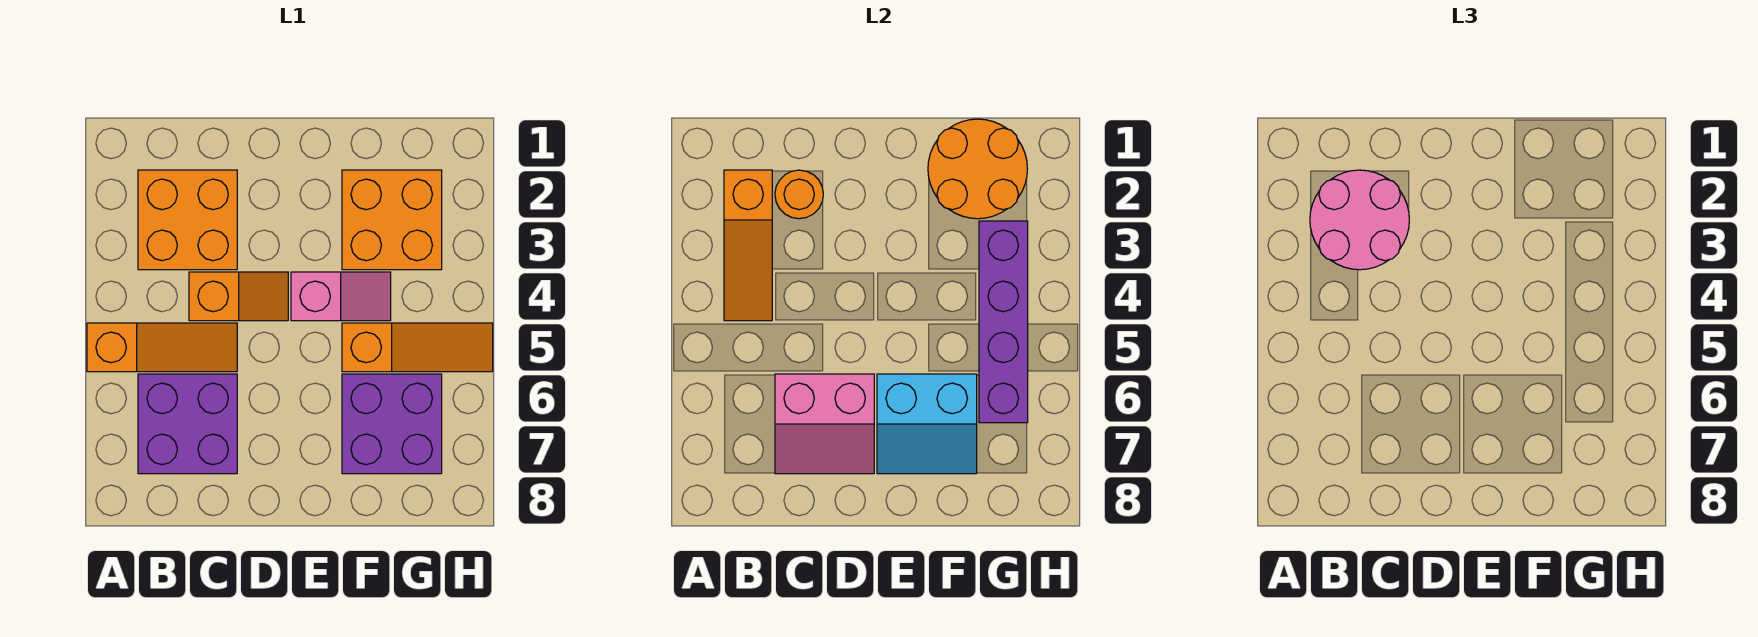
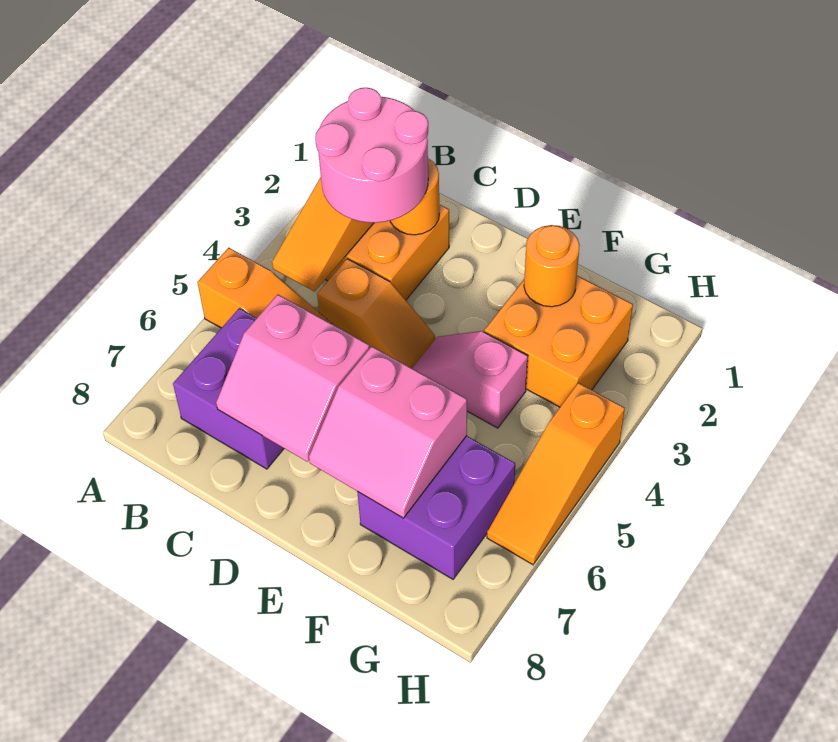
pink 1x2 slope [291,272,391,321] -> pink 1x2 slope turned to [412,331,528,428]
cyan 2x2 slope [877,374,977,474] -> pink 2x2 slope [309,346,467,518]
orange 2x2 round brick [928,119,1027,219] -> orange 1x1 round brick [524,225,580,307]
orange 1x3 slope [342,323,493,372] -> orange 1x3 slope turned to [487,383,625,565]
purple 1x4 brick [979,221,1028,423] -> none

